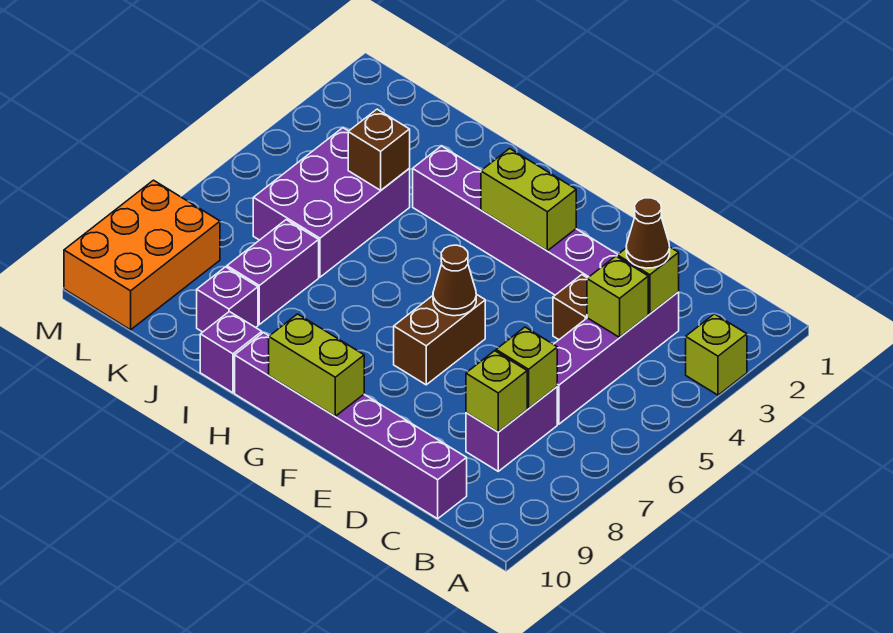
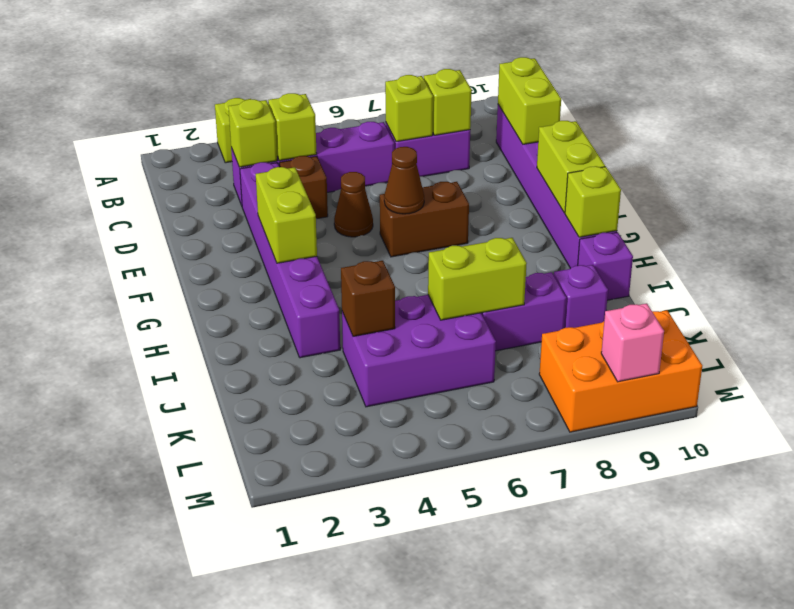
brown 1x1 cone [626,198,670,268] -> brown 1x1 cone moved to [334,172,373,237]
none -> lime 1x2 brick [498,57,561,144]
none -> lime 1x1 brick [565,166,621,237]
none -> lime 1x2 brick [428,238,527,320]
none -> pink 1x1 brick [601,303,664,382]

